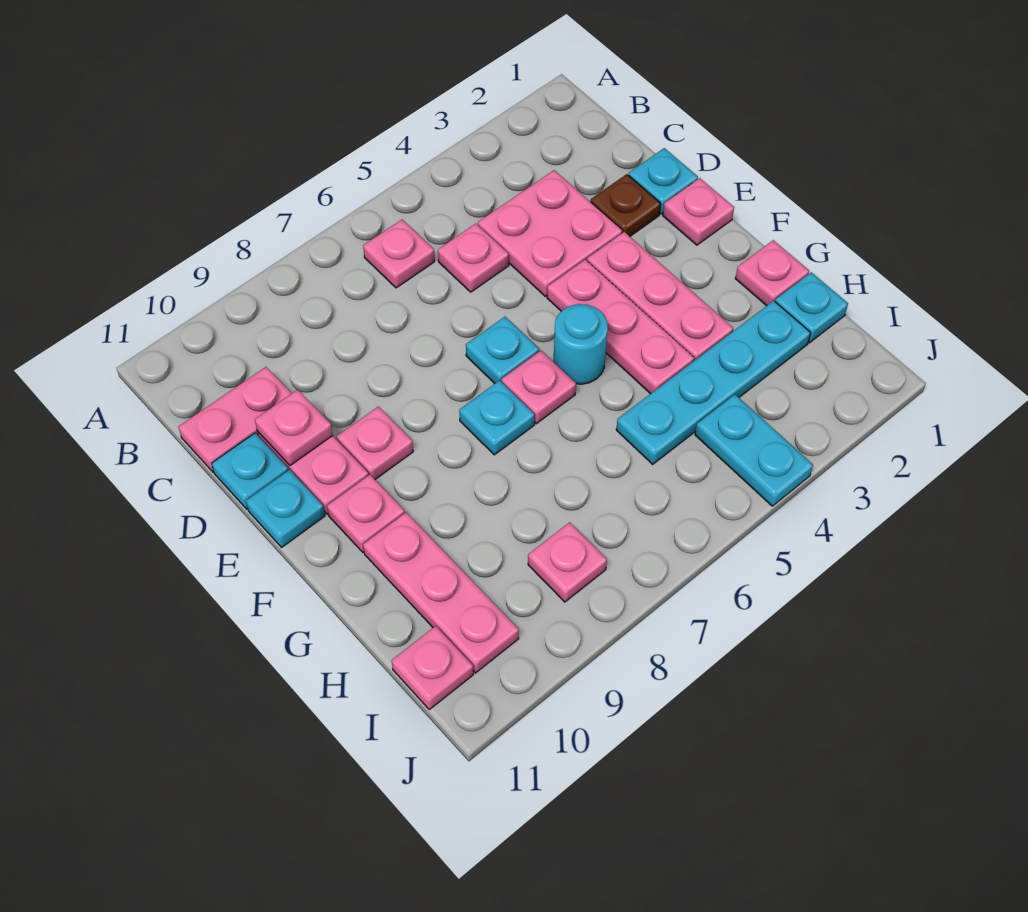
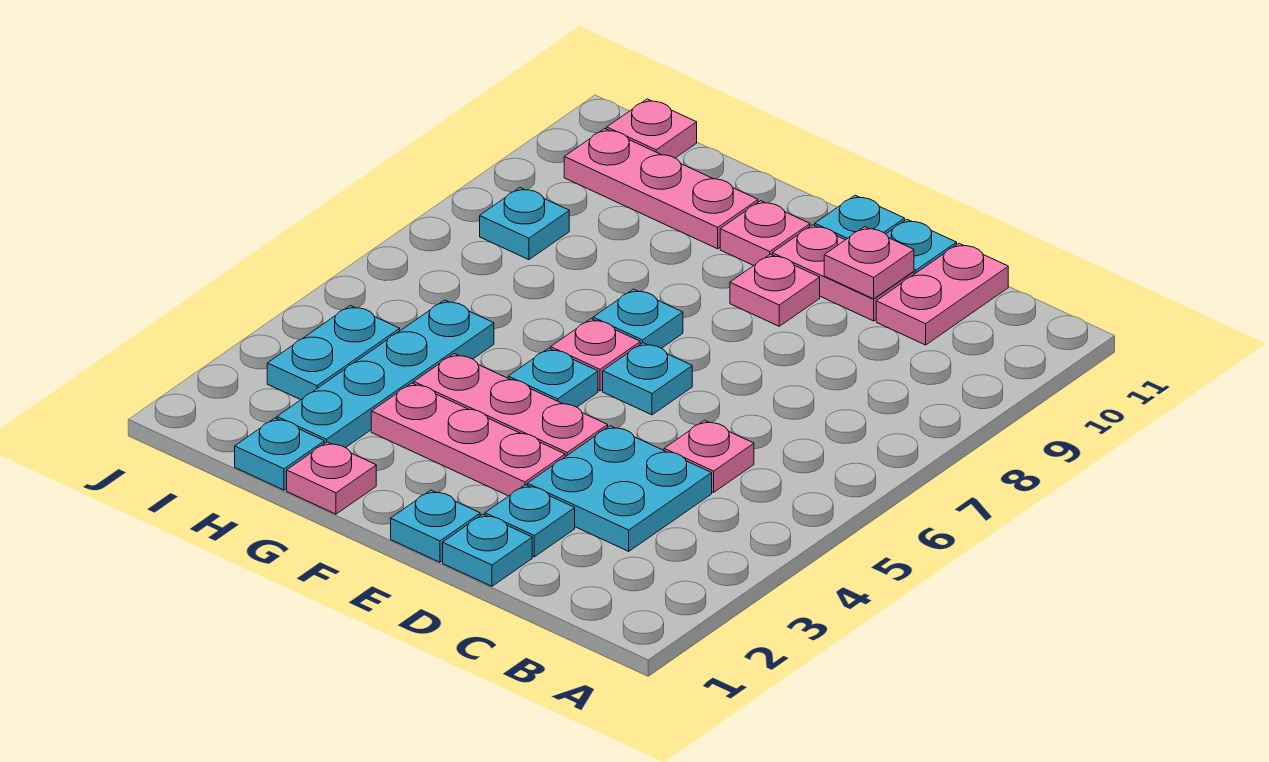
pink 1x1 plate [363,220,435,288] -> none
pink 2x2 plate [478,170,622,297] -> cyan 2x2 plate [527,426,712,551]
brown 1x1 plate [591,174,661,236] -> cyan 1x1 plate [485,485,575,557]
pink 1x1 plate [663,178,734,245] -> cyan 1x1 plate [391,490,480,562]
cyan 1x1 round brick [554,304,608,384] -> cyan 1x1 plate [508,348,598,407]
cyan 1x2 plate [695,394,813,506] -> cyan 1x2 plate turned to [267,305,400,400]
pink 1x1 plate [528,522,607,602] -> cyan 1x1 plate [480,188,569,260]

